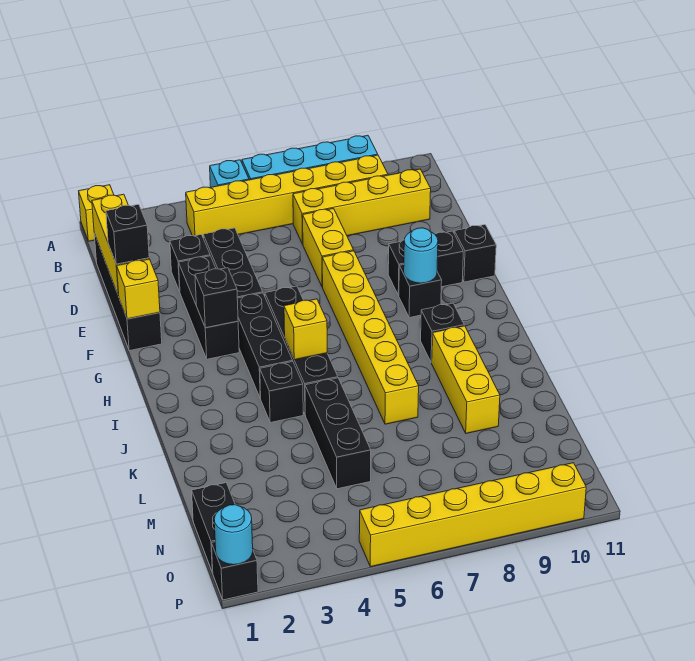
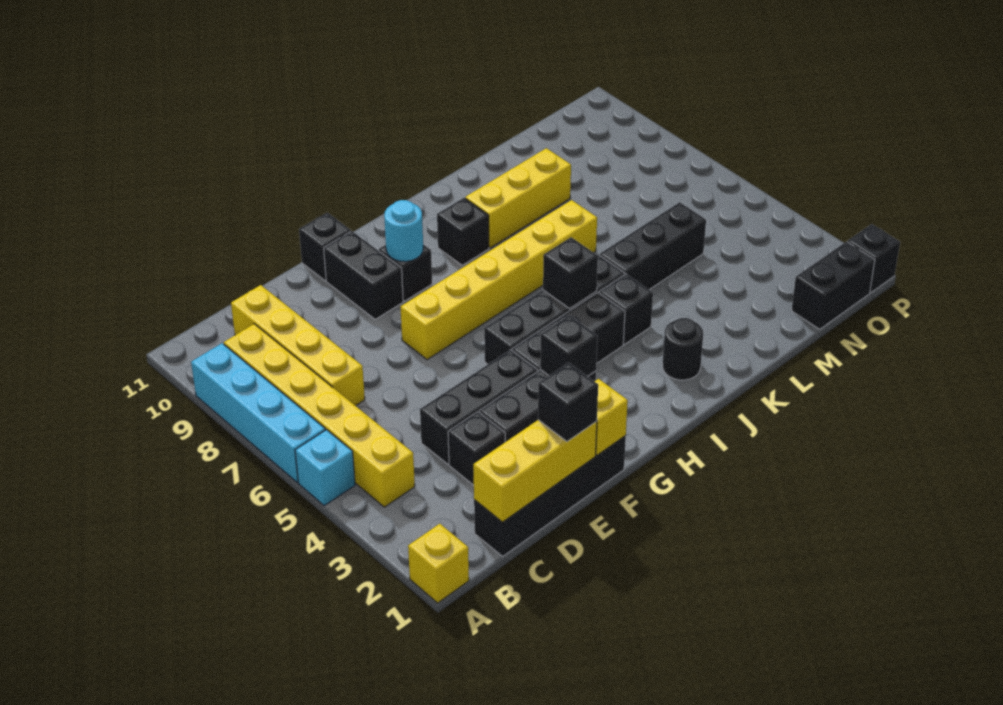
yellow 1x2 brick [303,209,354,287] -> none
yellow 1x1 brick [284,299,327,360] -> black 1x1 brick [543,237,598,309]
none -> black 1x1 round brick [663,318,703,380]
cyan 1x1 round brick [214,505,253,565] -> none
yellow 1x6 brick [359,463,586,567] -> none

